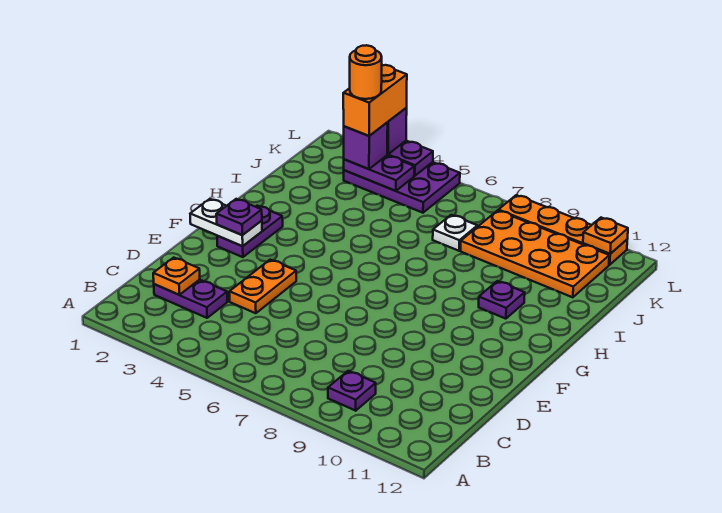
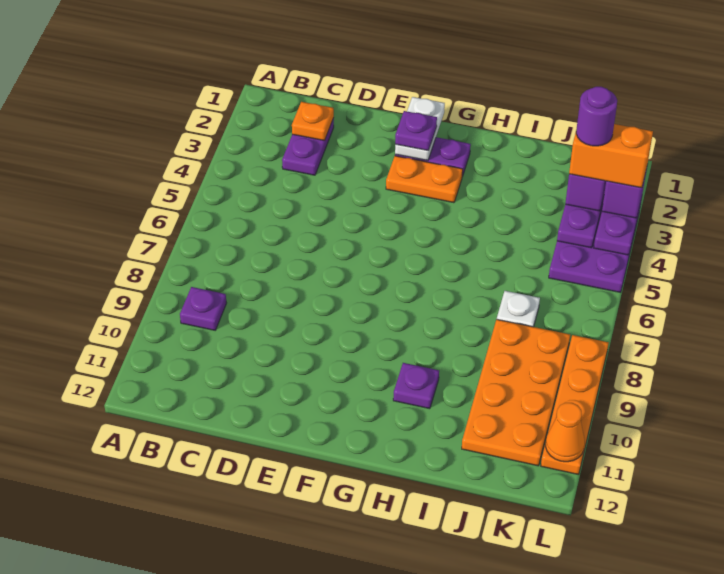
orange 1x2 plate [229,260,296,313] -> orange 1x2 plate moved to [386,156,463,203]
orange 1x1 round brick [350,45,382,99] -> purple 1x1 round brick [576,87,617,146]
orange 1x1 plate [583,218,628,254] -> orange 1x1 cone [546,403,585,462]

